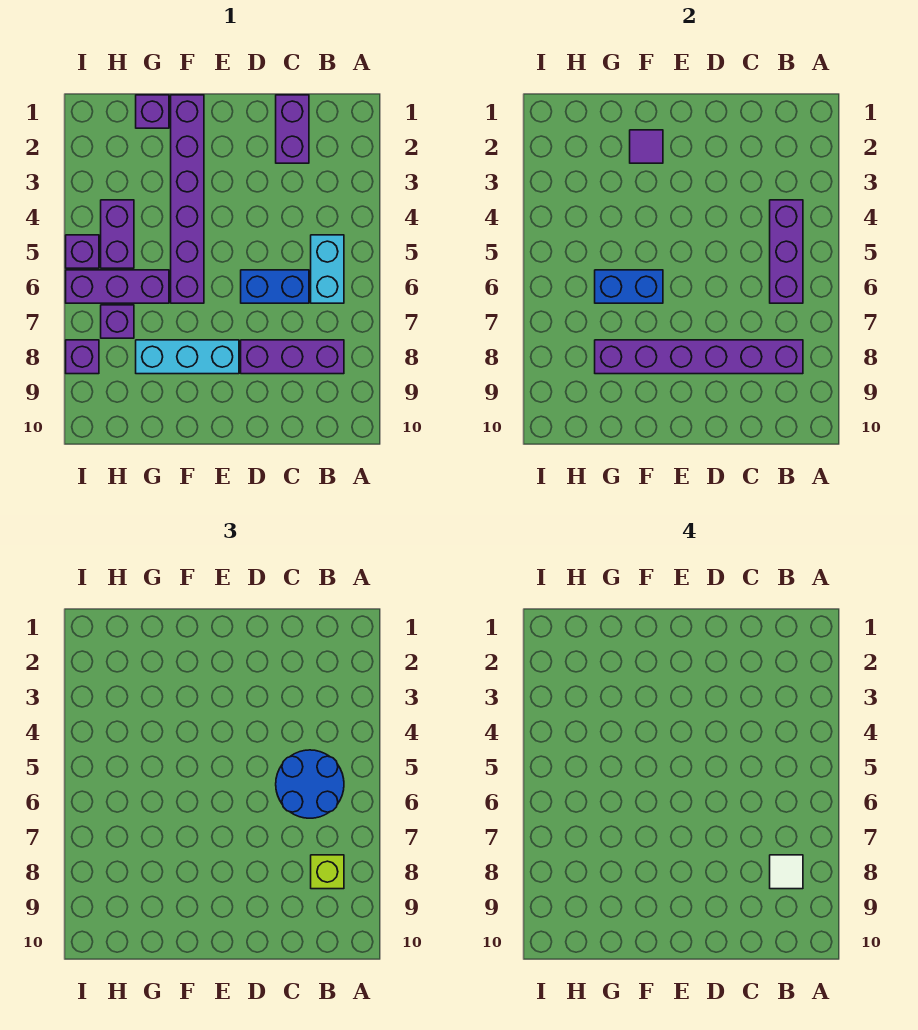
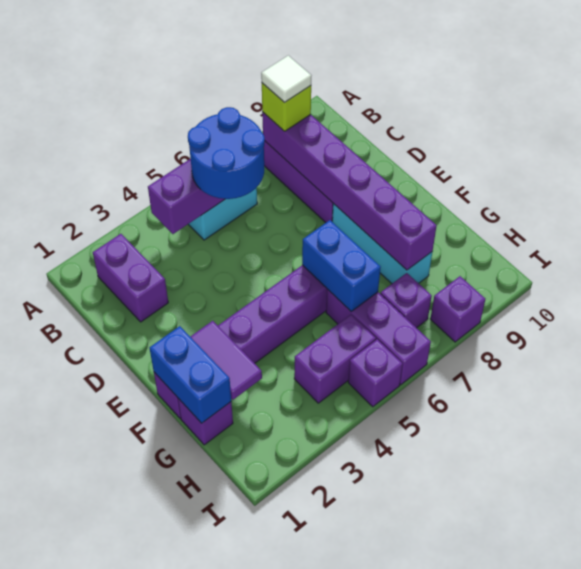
purple 1x2 brick [276,95,309,163] -> purple 1x2 brick turned to [93,234,168,322]
blue 1x2 brick [241,270,309,303] -> blue 1x2 brick moved to [149,326,231,423]
purple 1x1 tile [630,130,663,163] -> purple 1x2 tile [190,321,262,400]

